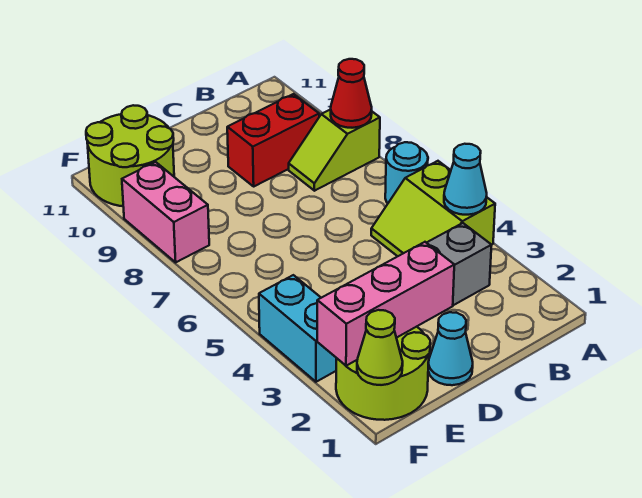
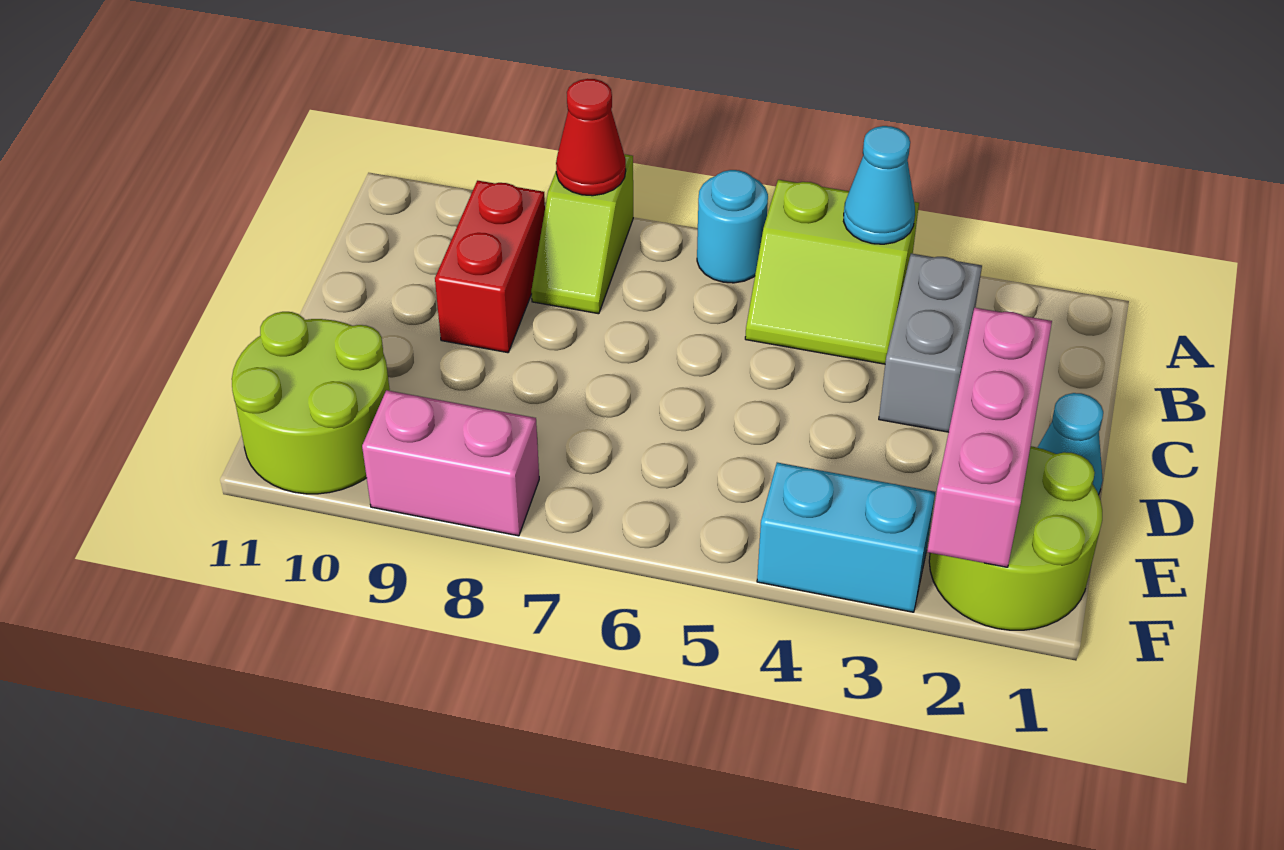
lime 1x1 cone [357,310,403,385] -> none

